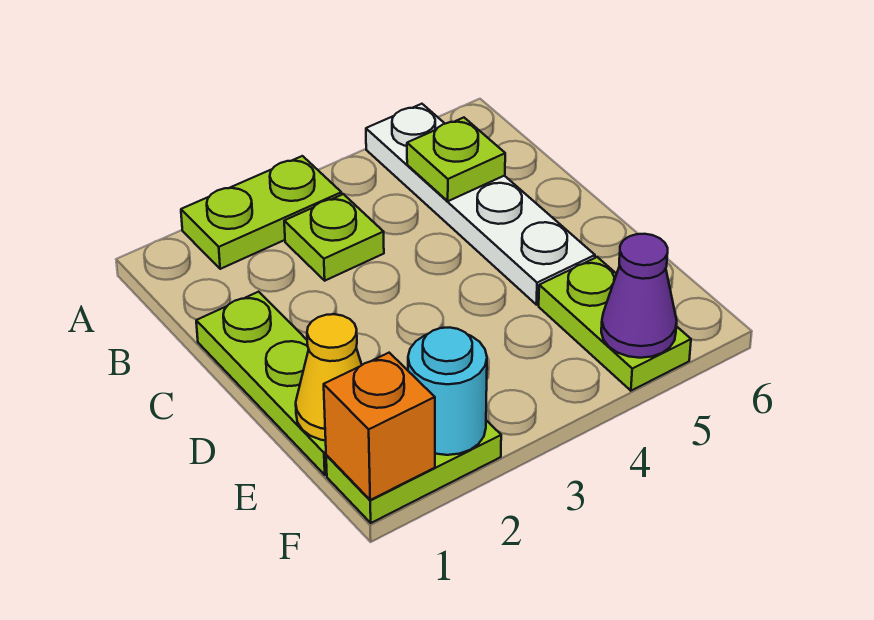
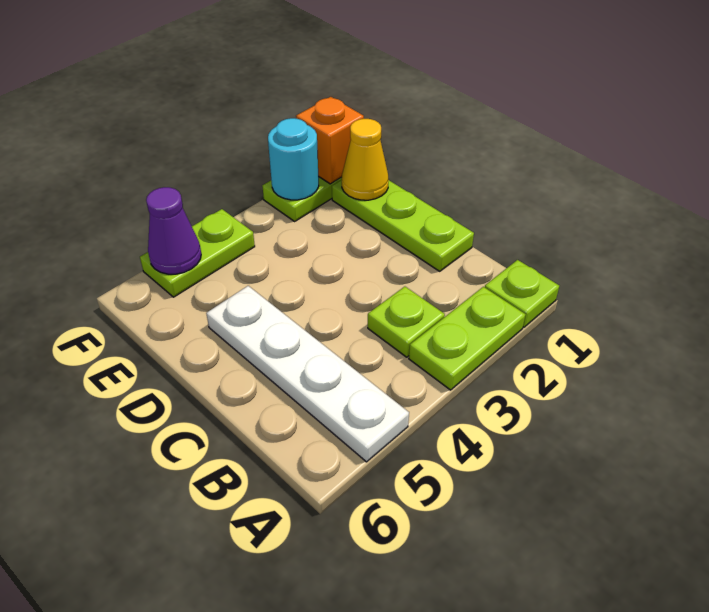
lime 1x1 plate [407,118,505,201] -> lime 1x1 plate moved to [485,260,559,327]
lime 1x2 plate [539,257,691,391] -> lime 1x2 plate turned to [140,209,255,297]

